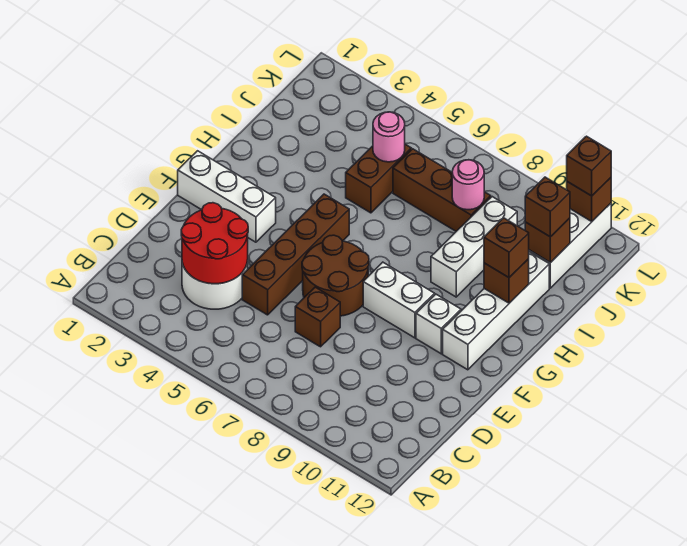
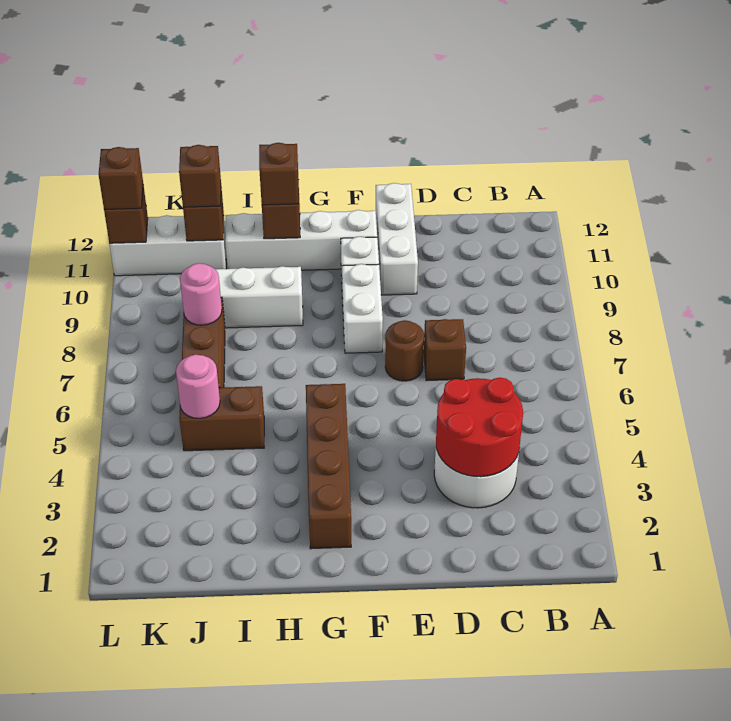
brown 1x4 brick [242,194,349,315] -> brown 1x4 brick turned to [306,384,351,549]
brown 2x2 round brick [302,235,369,316] -> brown 1x1 round brick [385,320,424,381]
white 1x3 brick [178,151,276,242] -> white 1x3 brick moved to [376,183,418,295]

